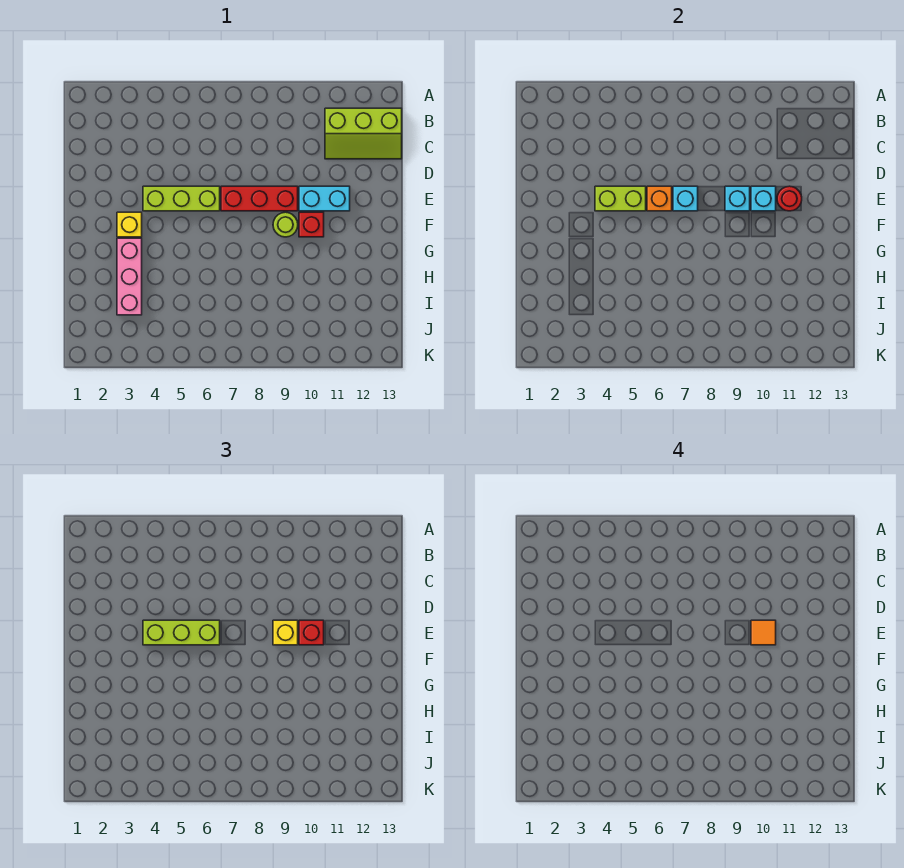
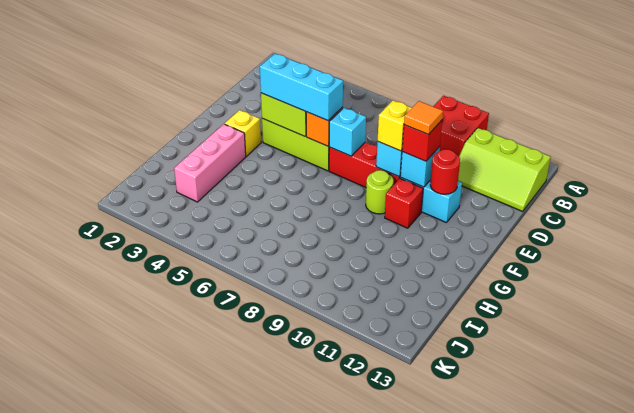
none -> red 2x2 brick [433,96,489,156]
lime 1x3 brick [143,620,220,645] -> cyan 1x3 brick [260,54,343,121]

